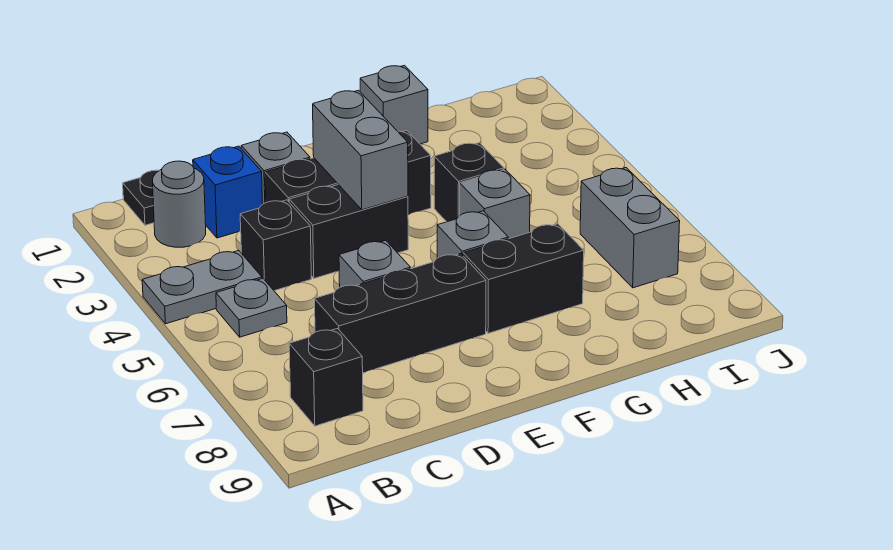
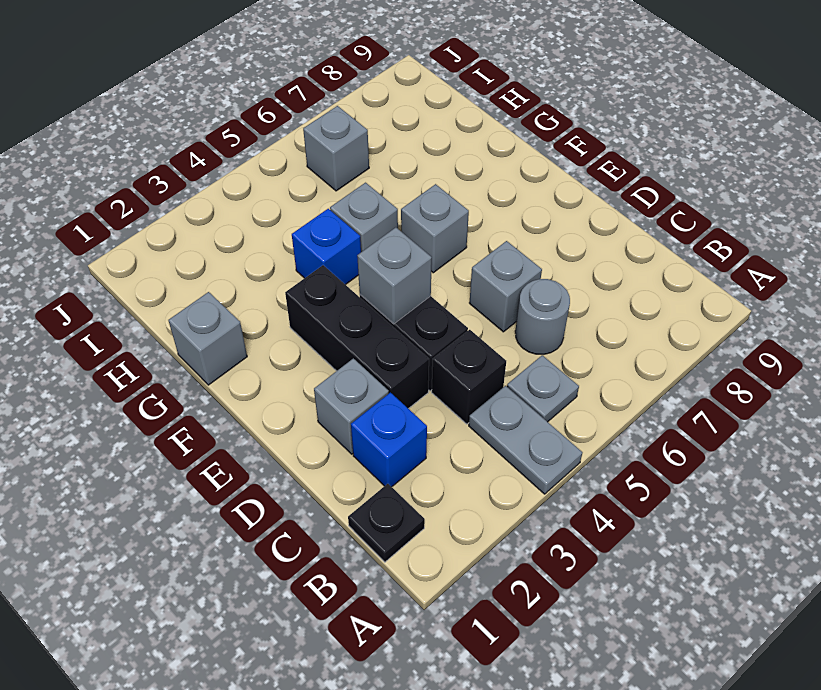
grey 1x1 round brick [153,161,206,247] -> grey 1x1 round brick moved to [515,279,570,354]
black 1x1 brick [289,328,363,426] -> none
black 1x3 brick [314,254,486,373] -> none
grey 1x2 brick [313,90,408,210] -> grey 1x1 brick [357,227,432,324]
black 1x2 brick [463,224,584,333] -> none
black 1x1 brick [434,143,504,222] -> blue 1x1 brick [292,209,361,285]
grey 1x2 brick [580,168,680,288] -> grey 1x1 brick [303,106,369,191]

